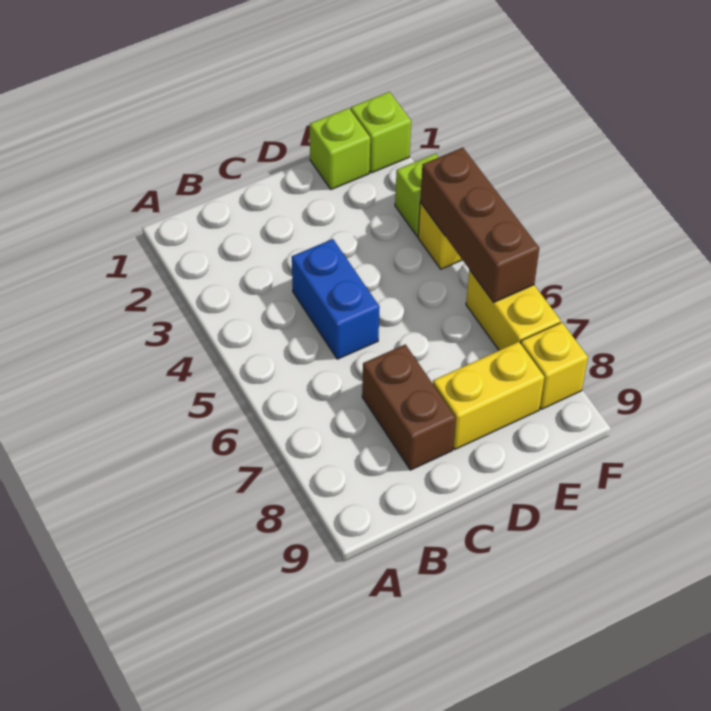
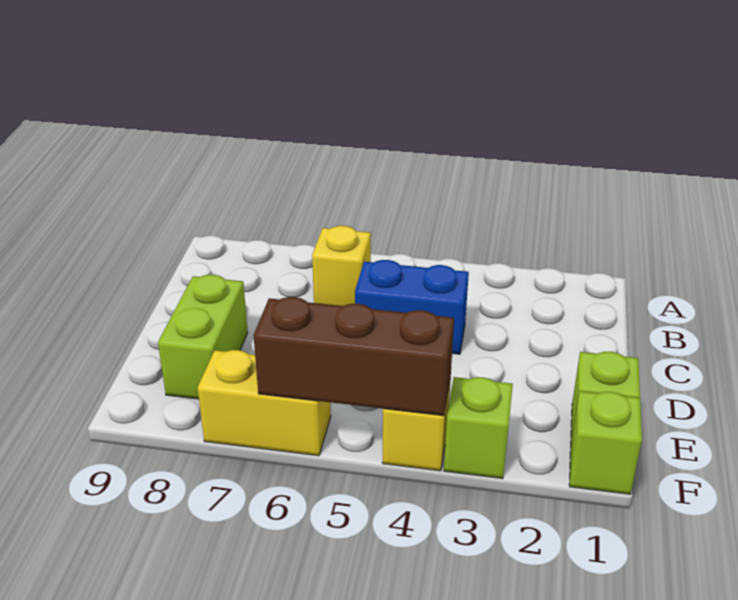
brown 1x2 brick [362,344,456,470] -> none
yellow 1x2 brick [433,342,544,449] -> lime 1x2 brick [158,275,248,399]
yellow 1x1 brick [521,322,588,409] -> yellow 1x1 brick moved to [312,226,371,306]

